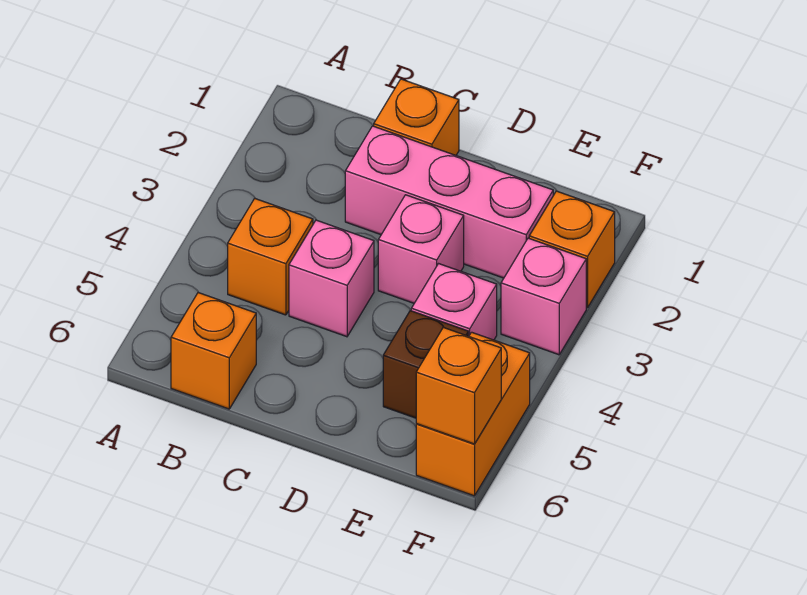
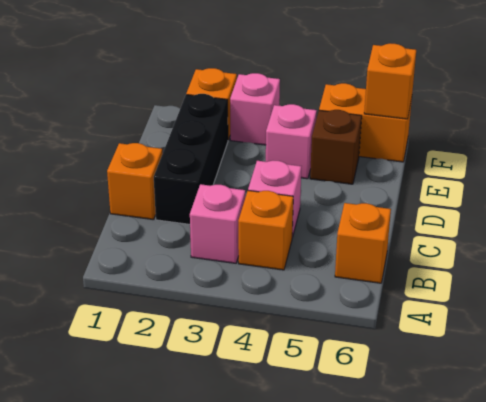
pink 1x3 brick [345,126,553,278] -> black 1x3 brick [154,94,228,224]
pink 1x1 brick [378,195,464,303] -> pink 1x1 brick moved to [190,184,245,263]

